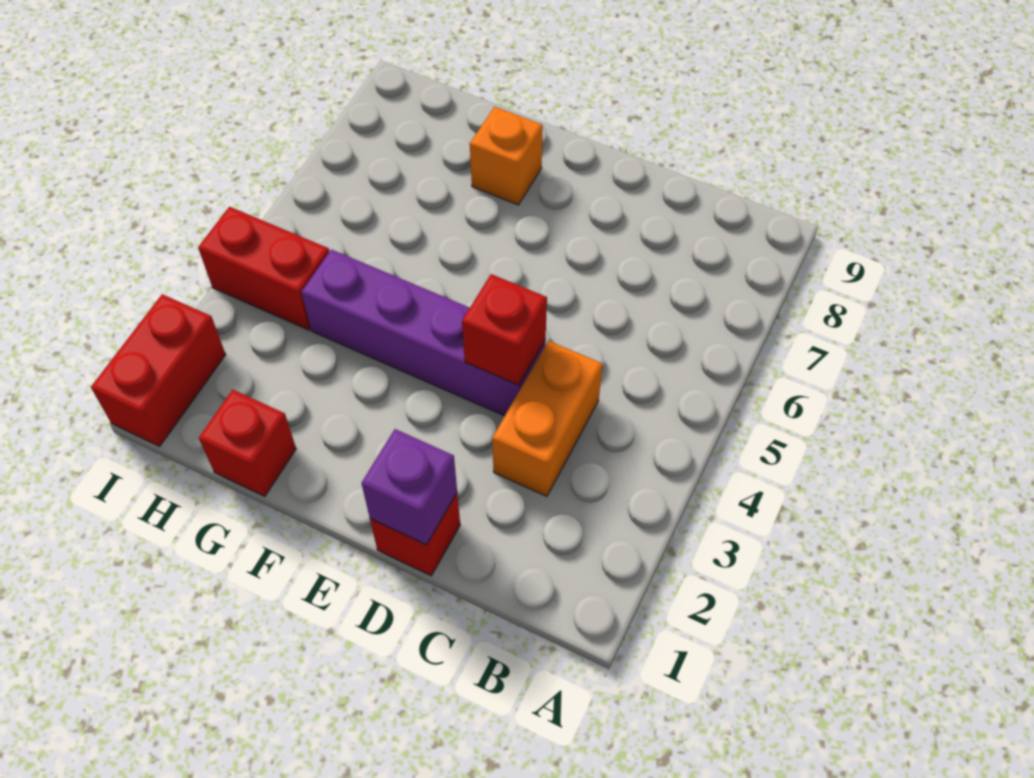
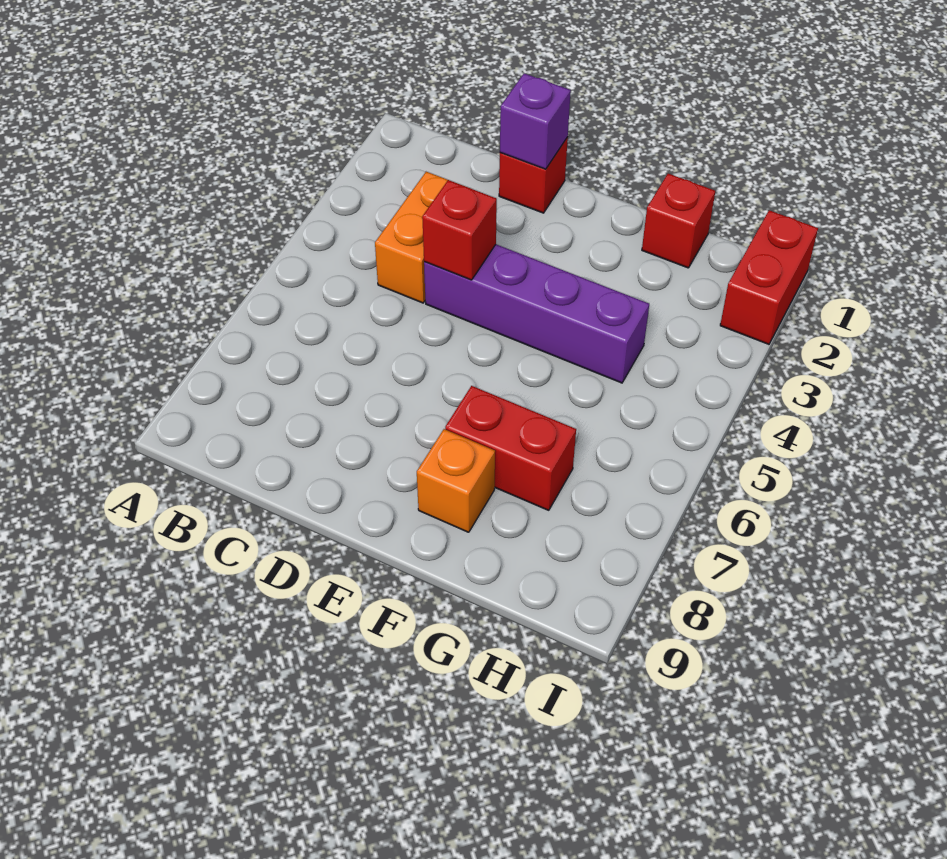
red 1x2 brick [198,207,329,330] -> red 1x2 brick moved to [445,386,576,510]

